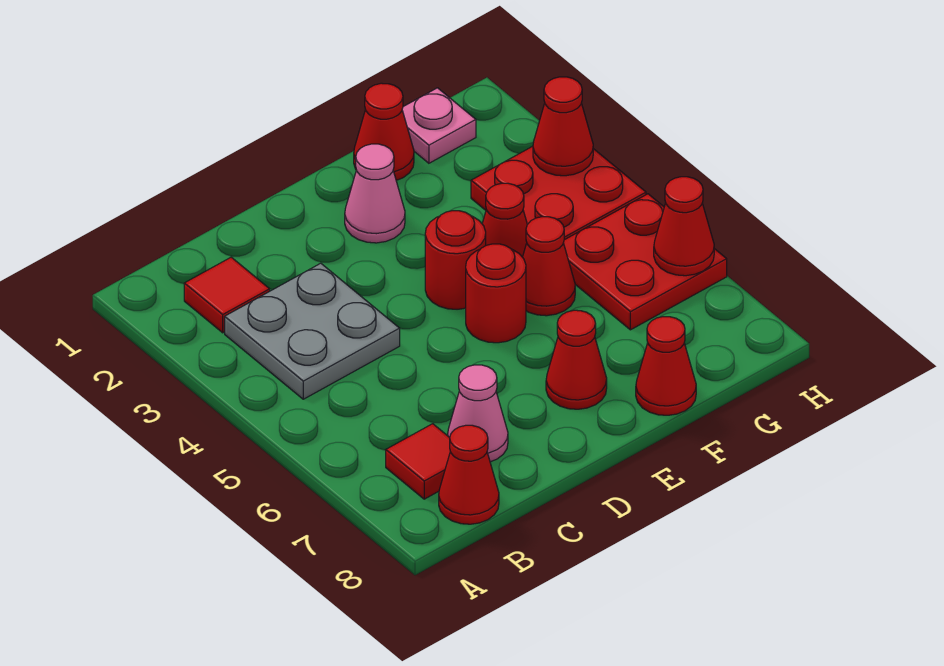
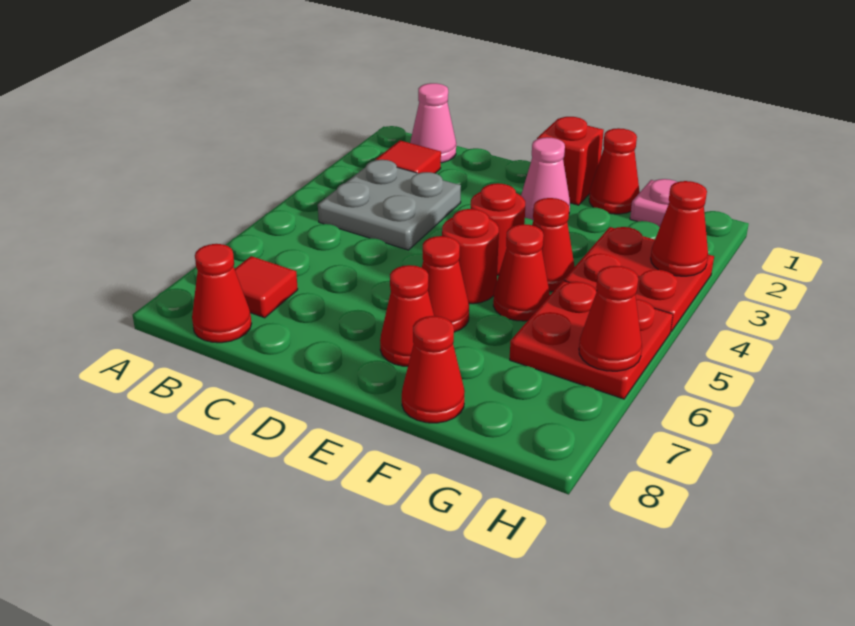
pink 1x1 cone [448,365,508,462] -> pink 1x1 cone moved to [410,83,456,163]
none -> red 1x1 brick [537,117,604,205]
none -> red 1x1 cone [422,236,469,332]

